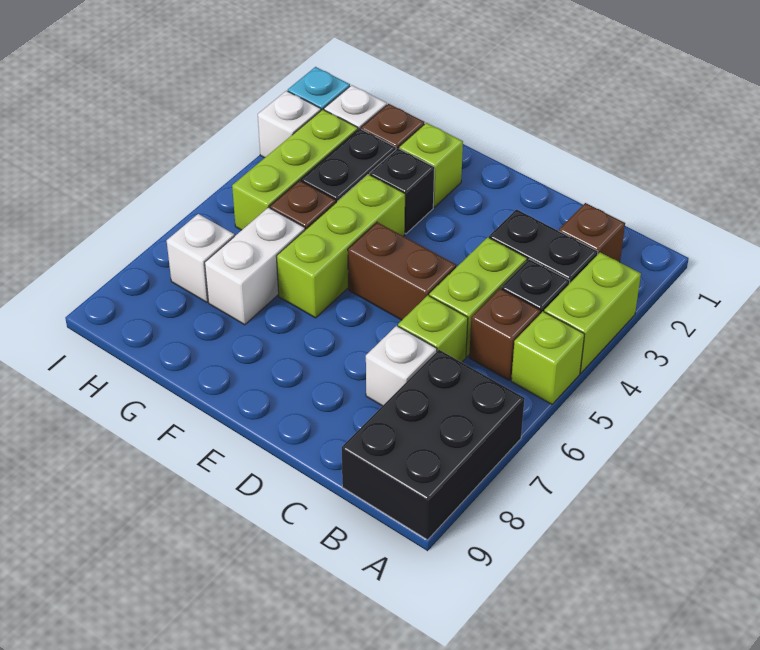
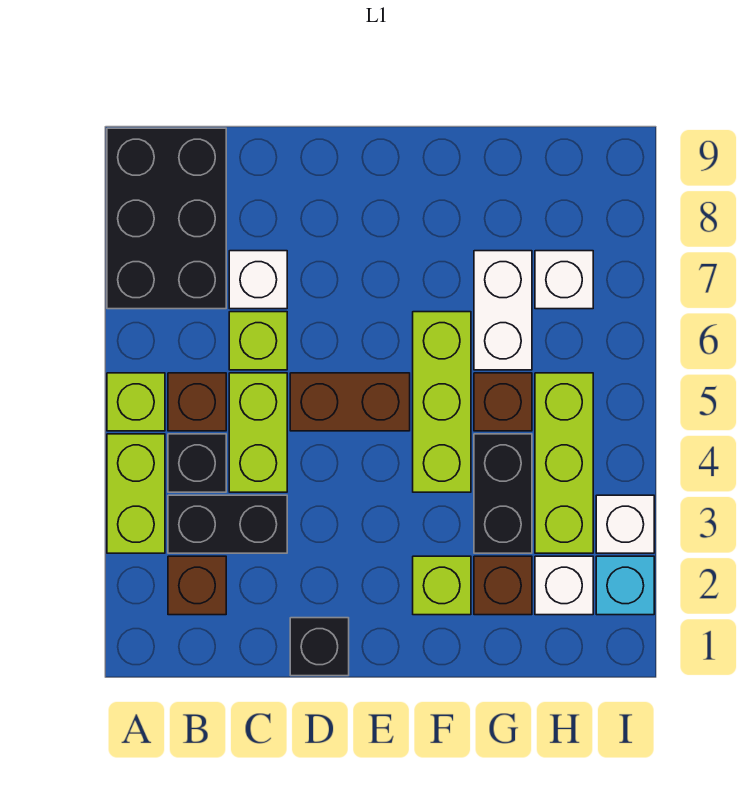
black 1x1 brick [370,148,435,234] -> black 1x1 brick moved to [290,618,349,676]

